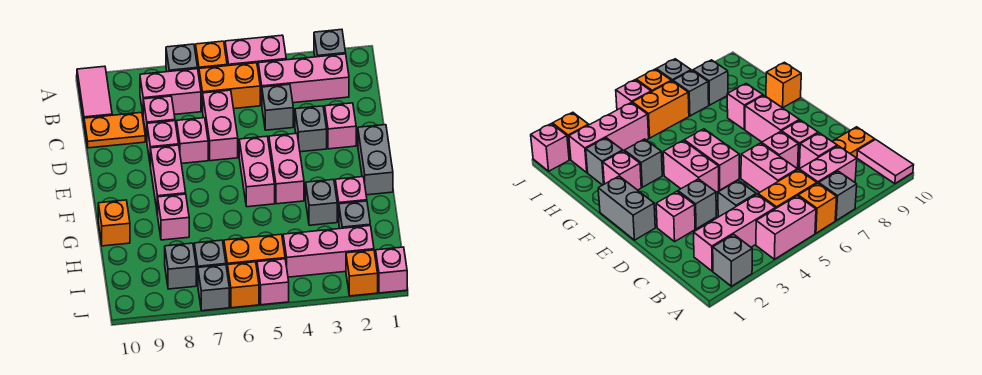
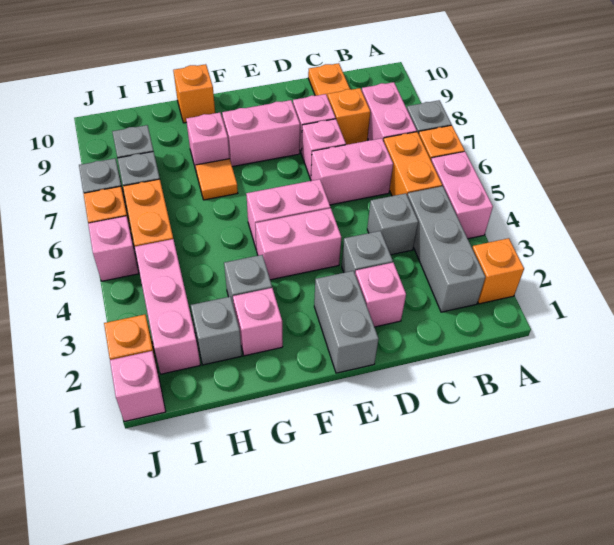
grey 1x1 brick [314,29,346,57] -> orange 1x1 brick [472,238,524,304]
pink 1x2 tile [77,66,112,120] -> none
pink 1x3 brick [258,54,349,104] -> grey 1x3 brick [408,186,485,312]
pink 1x1 brick [143,96,175,140] -> orange 1x1 brick [328,88,370,145]
grey 1x2 brick [358,125,393,195] -> grey 1x2 brick turned to [314,271,378,373]
none -> orange 1x1 tile [196,159,238,200]

